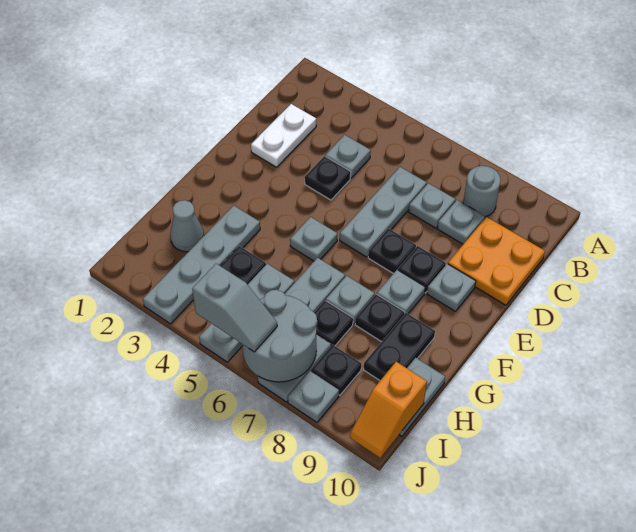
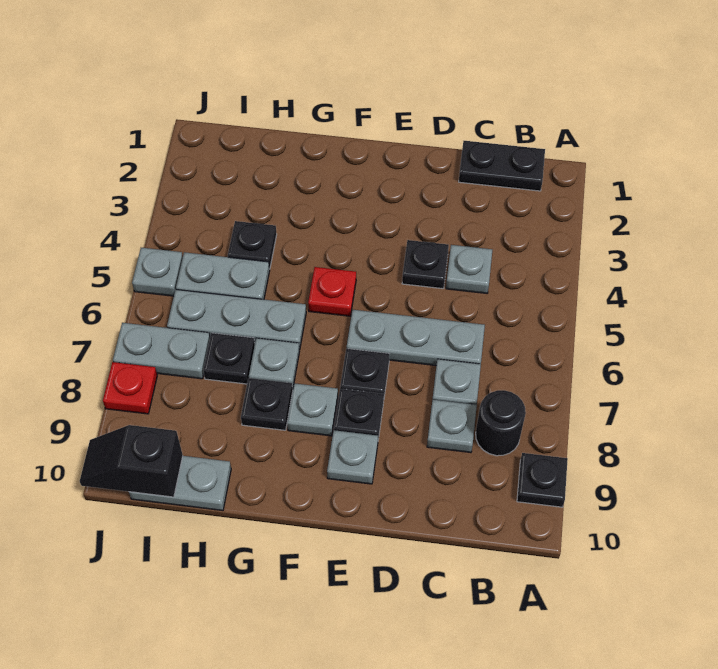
grey 1x1 round brick [463,166,501,217] -> black 1x1 round brick [476,390,526,456]
white 1x2 plate [251,104,316,167] -> none
orange 2x2 plate [448,217,545,305] -> none
grey 1x1 plate [290,217,337,261] -> red 1x1 plate [308,267,356,316]
grey 1x4 plate [143,206,260,324] -> none
black 1x2 plate [364,313,435,380] -> black 1x2 plate moved to [459,141,545,191]
grey 1x1 cone [170,200,204,252] -> none
grey 2x2 round brick [242,290,317,382] -> none
black 1x1 plate [311,345,361,395] -> black 1x1 plate moved to [517,453,568,507]
orange 1x2 slope [350,362,427,458] -> black 1x2 slope [80,425,183,497]
grey 1x2 slope [192,264,277,352] -> none
grey 1x1 plate [288,371,339,422] -> red 1x1 plate [103,362,157,414]

